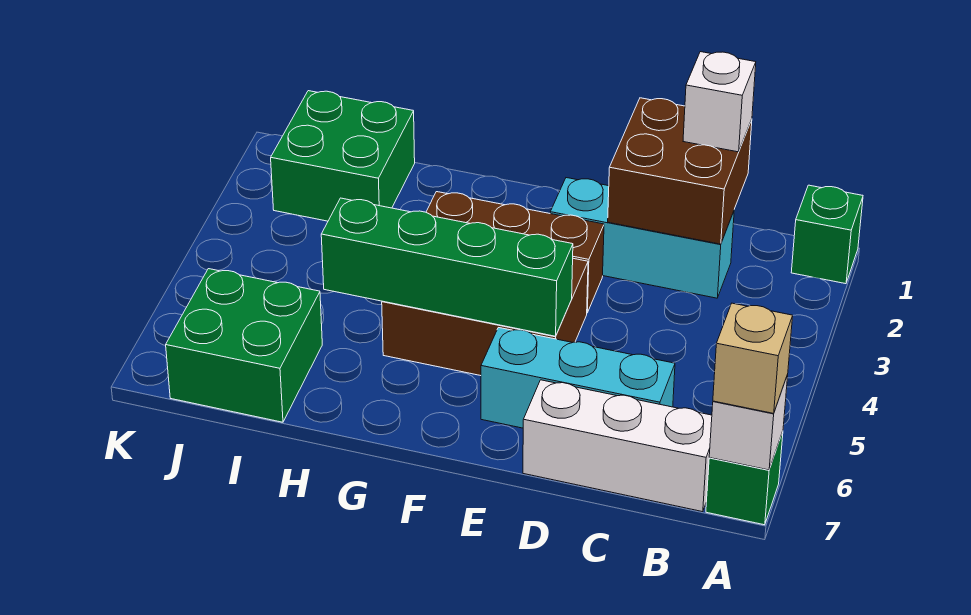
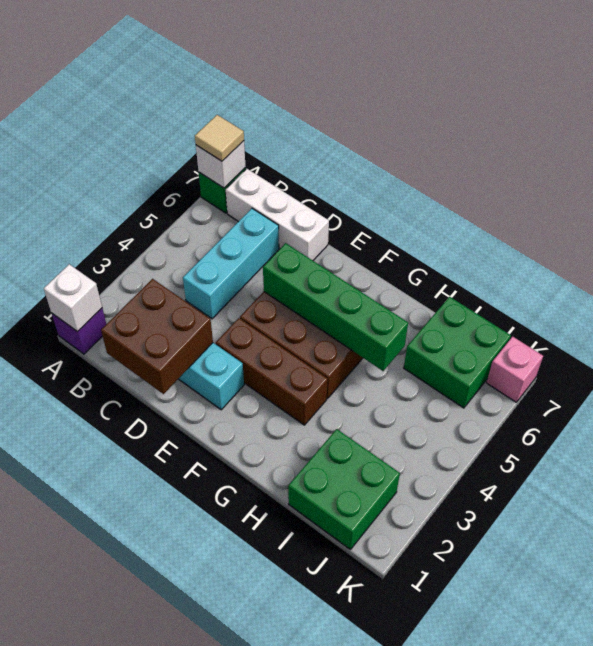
green 1x1 brick [791,185,863,284] -> purple 1x1 brick [52,308,106,354]
tan 1x1 brick [713,303,793,413] -> tan 1x1 tile [195,115,244,161]
white 1x1 brick [683,52,756,152] -> white 1x1 brick moved to [44,264,102,332]
cyan 1x3 brick [481,328,675,428] -> cyan 1x3 brick turned to [183,208,279,319]
none -> pink 1x1 brick [486,337,543,402]

